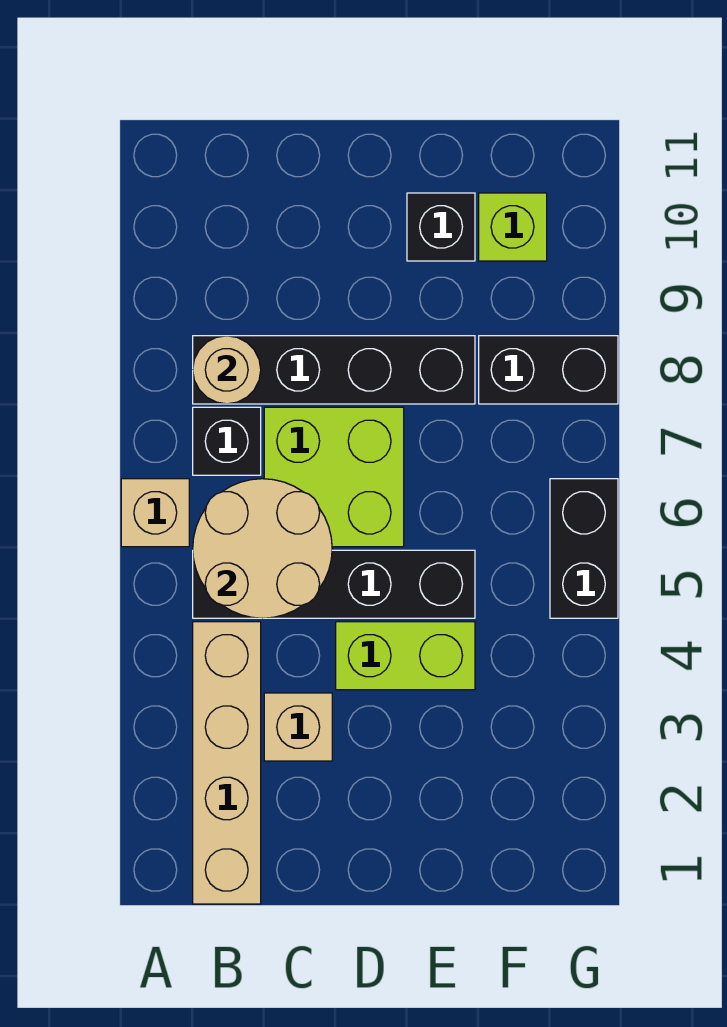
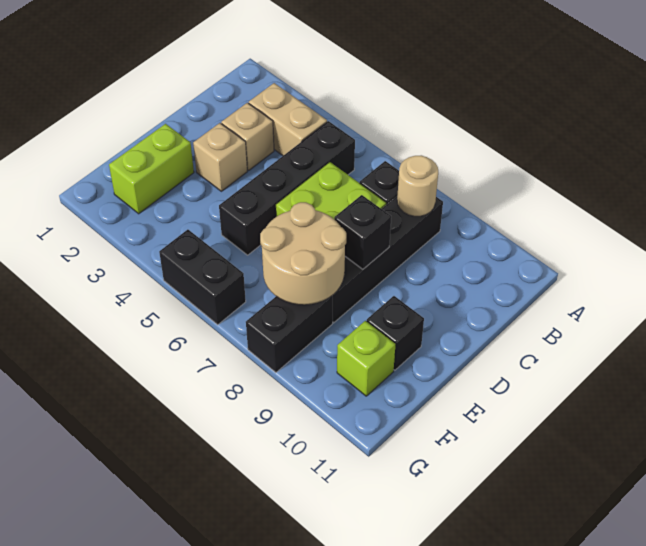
tan 1x1 brick [121,479,189,547] -> tan 1x1 brick moved to [193,123,247,191]
tan 1x4 brick [193,622,261,904] -> tan 1x2 brick [249,83,327,156]
tan 2x2 round brick [193,479,332,618] -> tan 2x2 round brick moved to [260,202,346,305]
lime 1x2 brick [336,622,475,690] -> lime 1x2 brick moved to [109,124,194,214]
none -> black 1x1 brick [334,195,391,269]

